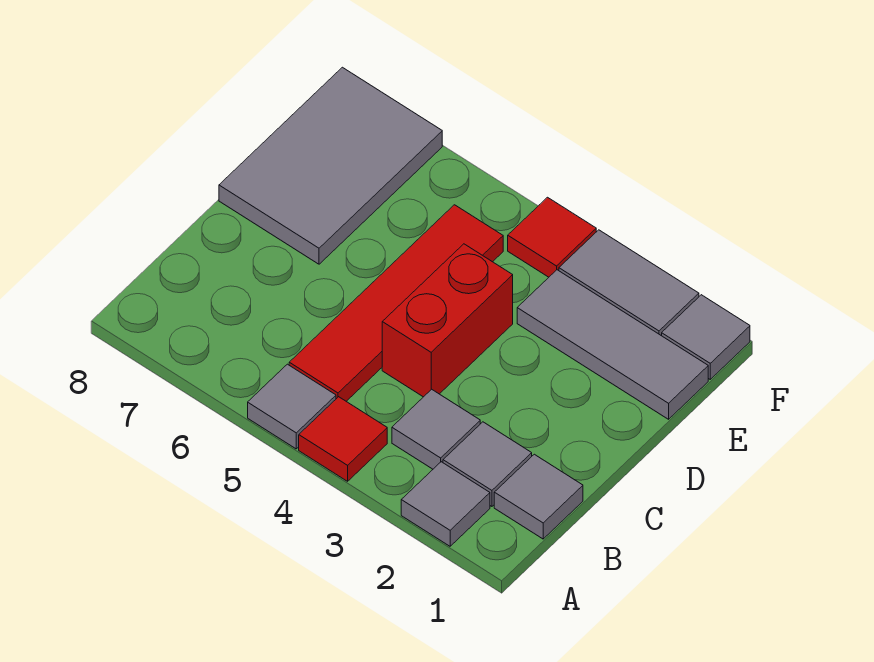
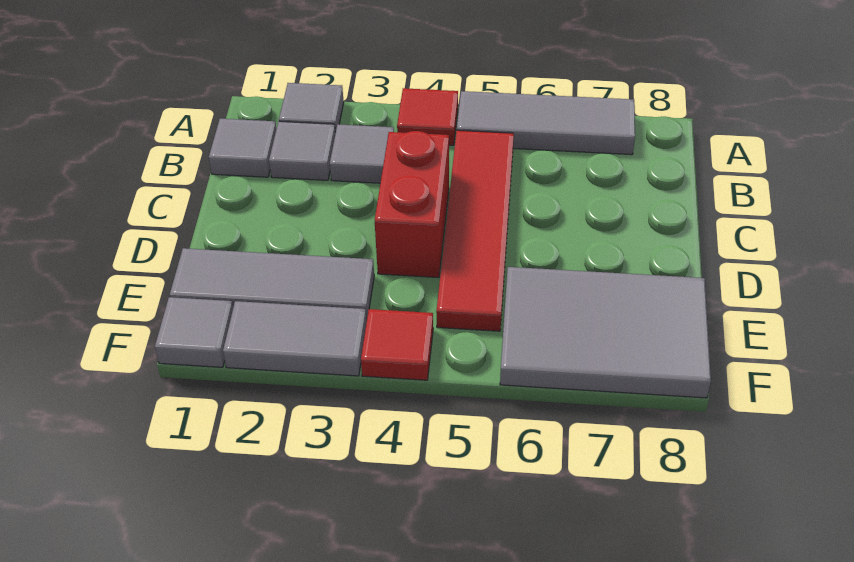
grey 1x1 tile [248,364,336,449] -> grey 1x3 tile [457,91,635,155]
grey 2x3 tile [219,67,442,264] -> grey 2x3 tile turned to [500,267,711,398]

